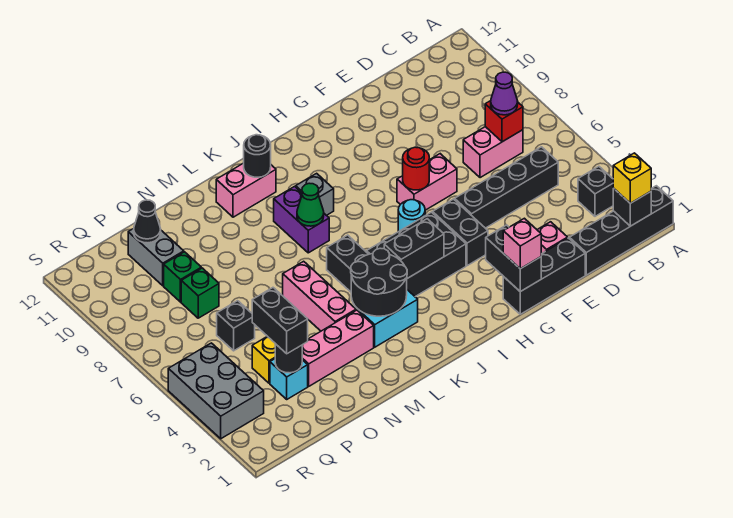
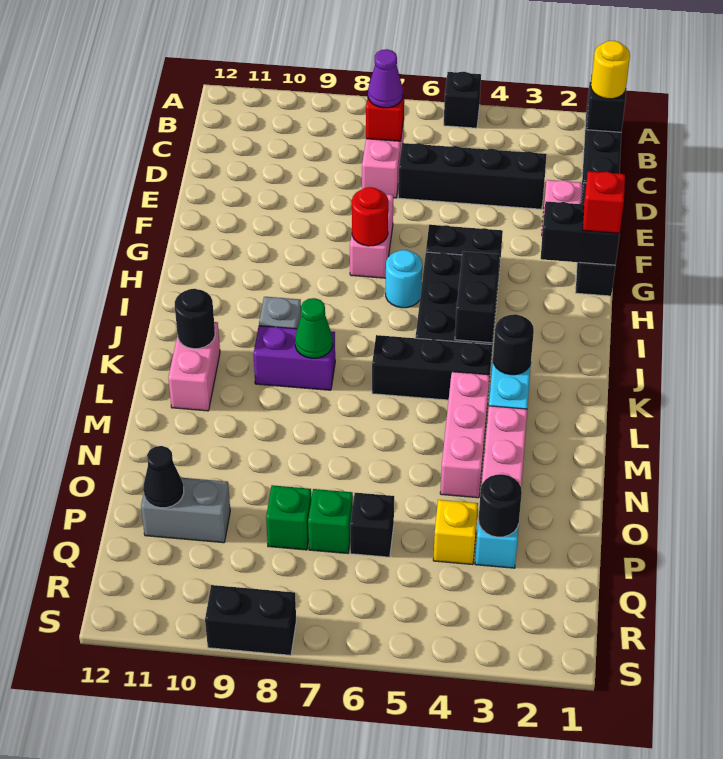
yellow 1x1 brick [613,153,651,203] -> yellow 1x1 round brick [591,41,630,99]
black 1x1 brick [578,166,614,216] -> black 1x1 brick moved to [444,72,481,128]
black 1x4 brick [455,147,558,228] -> black 1x4 brick turned to [398,143,547,209]
pink 1x1 brick [503,218,541,269] -> red 1x1 brick [583,171,625,233]
black 2x2 round brick [351,248,407,316] -> black 1x1 round brick [493,314,534,375]
pink 1x3 brick [283,261,356,331] -> pink 1x3 brick turned to [440,372,490,498]
black 1x2 brick [252,288,308,354] -> black 1x2 brick moved to [205,585,296,655]
green 1x1 brick [164,252,201,302] -> green 1x1 brick moved to [308,489,353,554]
grey 2x3 brick [168,343,264,439] -> none

